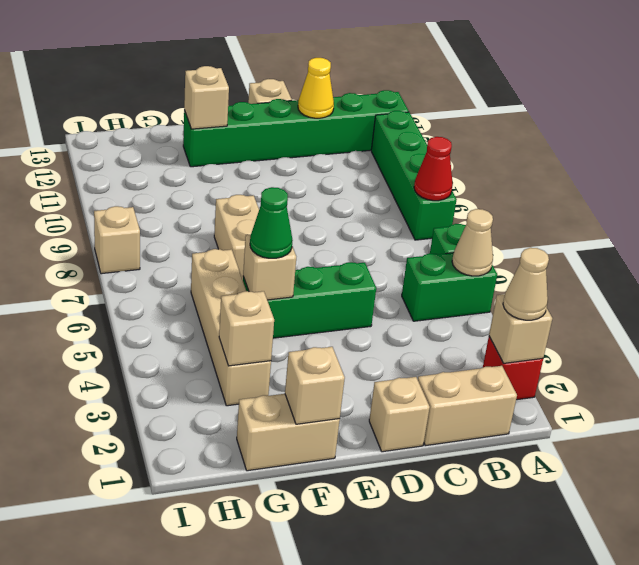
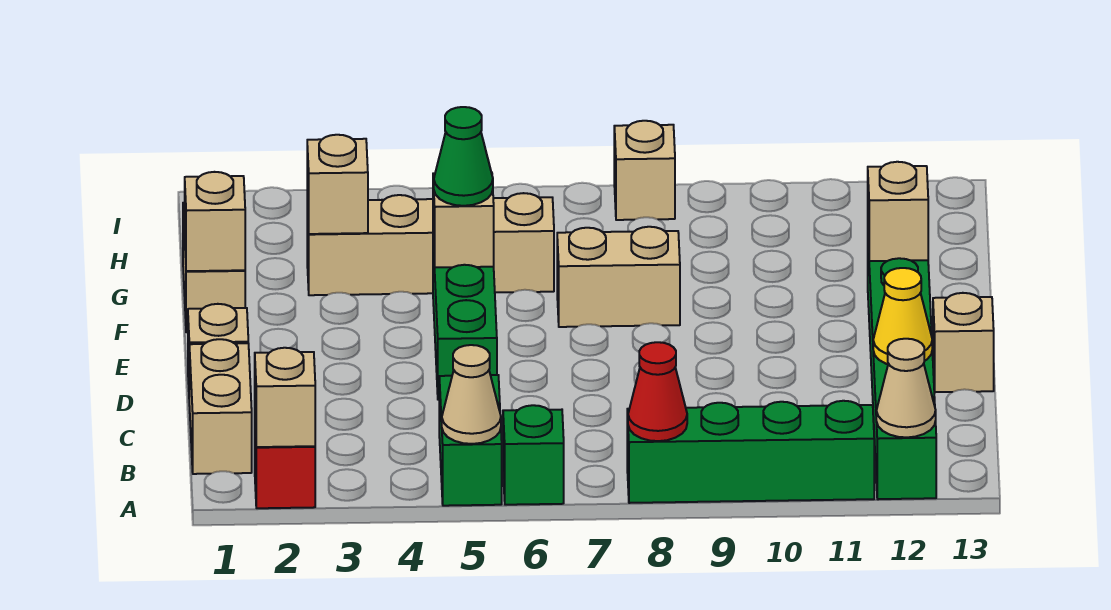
tan 1x1 cone [503,248,549,320] -> tan 1x1 cone moved to [876,339,936,437]

